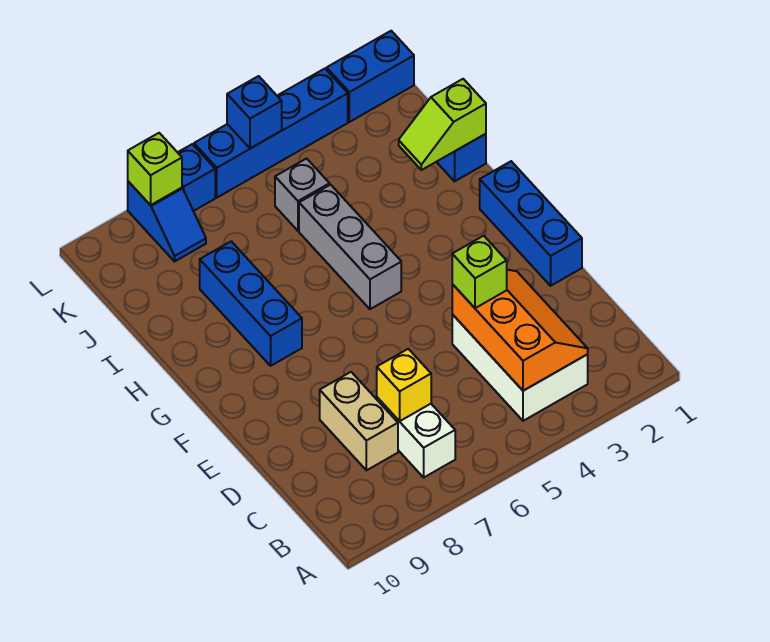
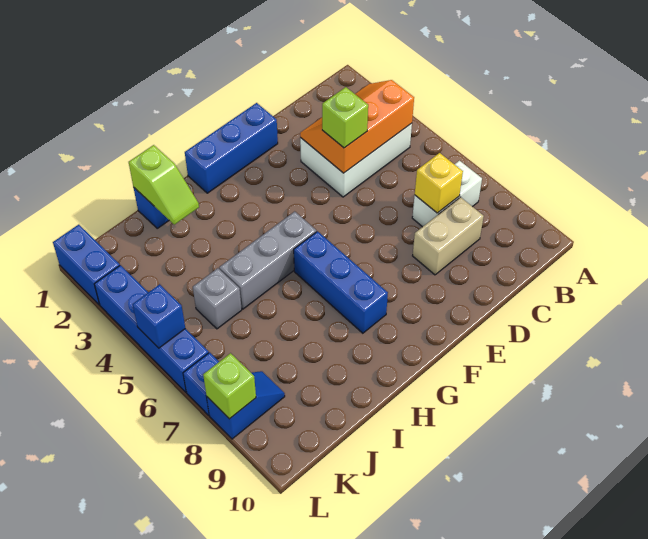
blue 1x3 brick [200,241,302,366] -> blue 1x3 brick turned to [294,231,388,333]

